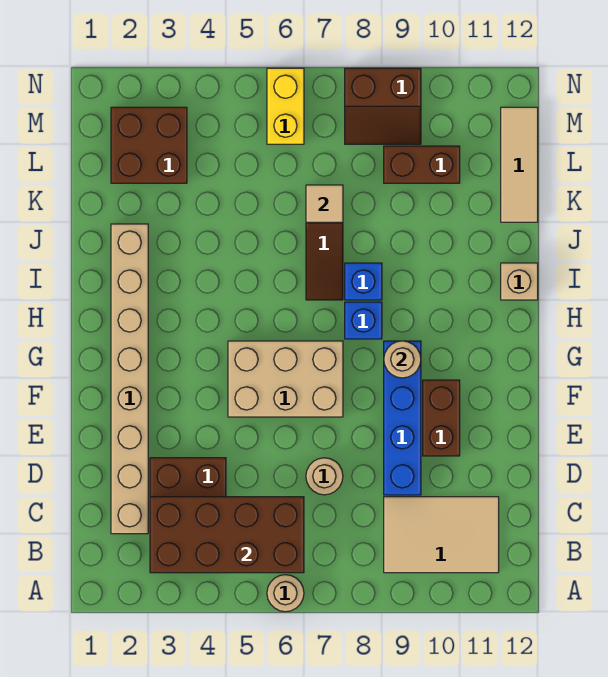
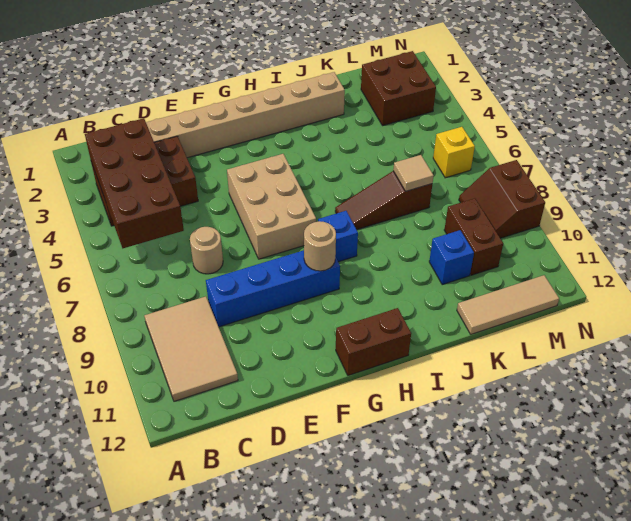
tan 1x1 round brick [267,575,304,612] -> none
brown 1x2 brick [423,380,460,456] -> brown 1x2 brick moved to [336,308,411,375]
blue 1x1 brick [345,263,382,300] -> blue 1x1 brick moved to [429,230,474,284]
tan 1x1 brick [501,263,538,300] -> none
yellow 1x2 brick [267,68,304,144] -> yellow 1x1 brick [433,127,475,178]

